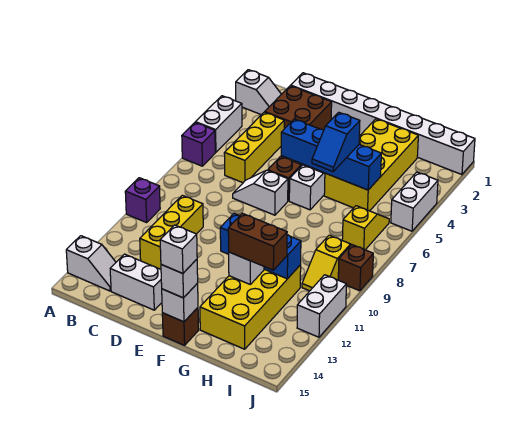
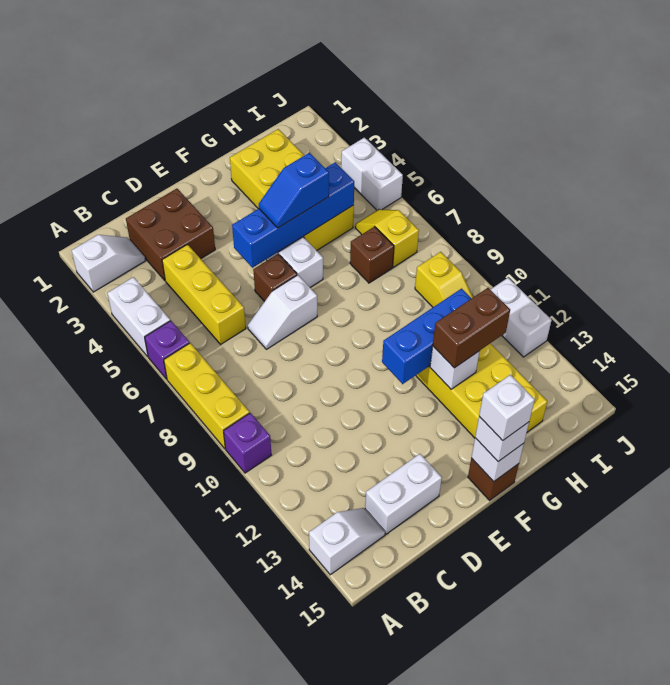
white 1x8 brick [291,73,475,175] -> none
yellow 1x3 brick [140,195,203,269] -> yellow 1x3 brick moved to [164,343,250,449]
blue 1x2 slope [312,112,360,171] -> blue 1x2 slope turned to [259,153,329,228]
brown 1x1 brick [338,245,373,291] -> brown 1x1 brick moved to [350,226,394,283]

